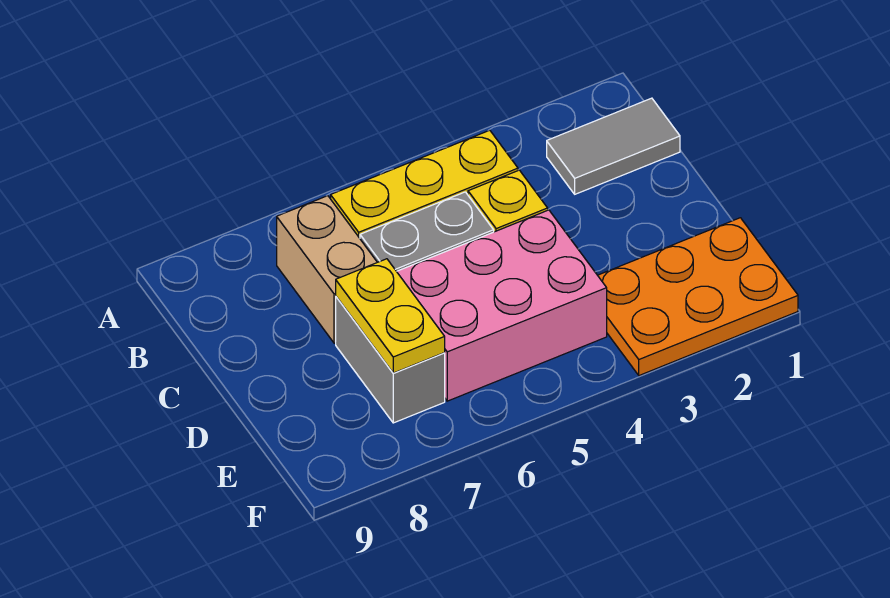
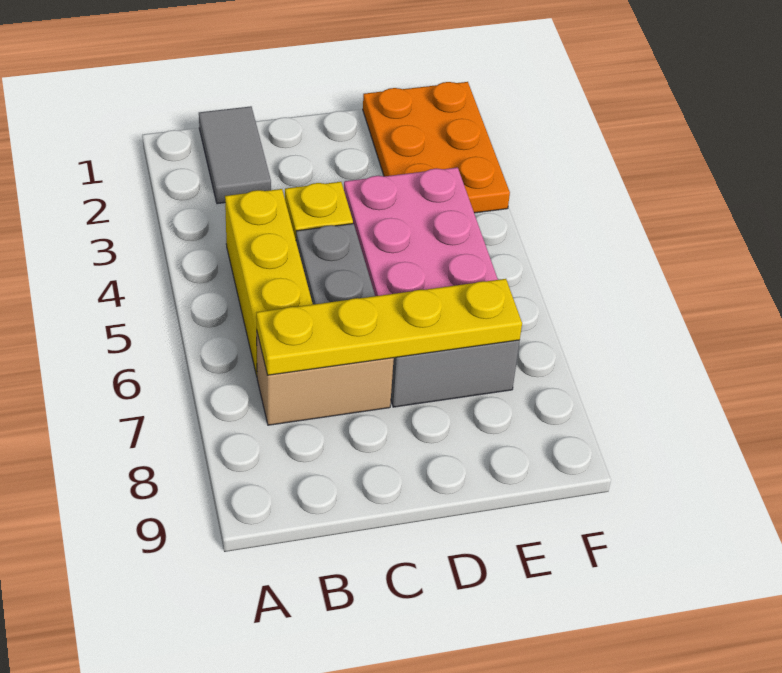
yellow 1x2 plate [336,259,445,373] -> yellow 1x4 plate [256,279,522,375]

